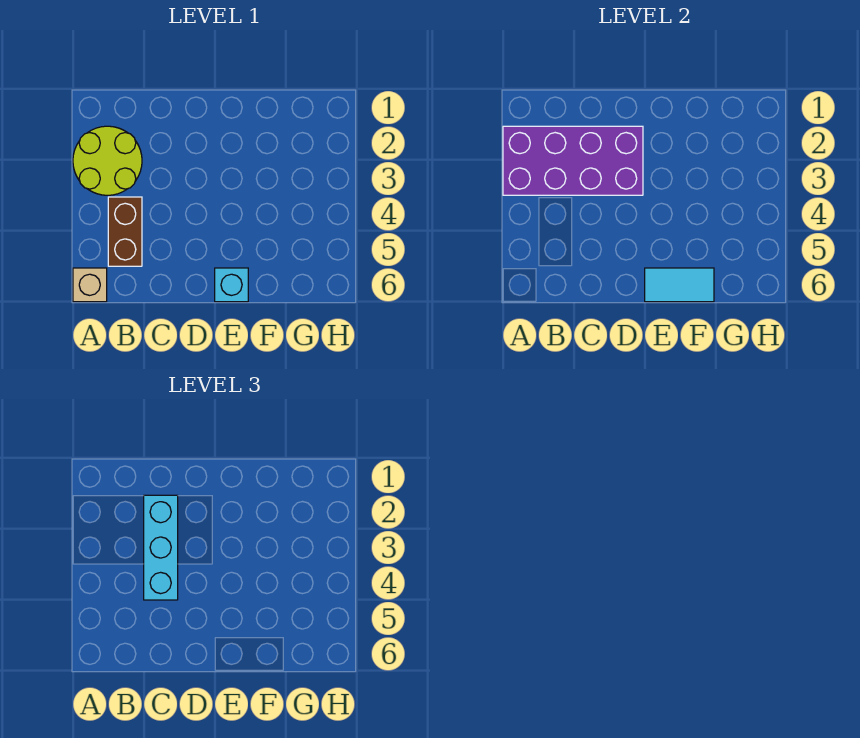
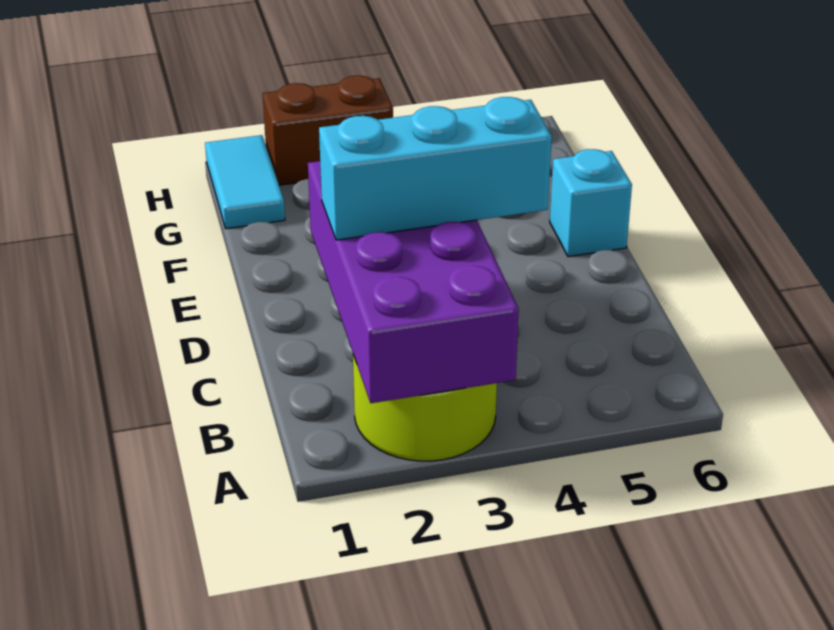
tan 1x1 brick [73,268,107,302] -> none
brown 1x2 brick [108,197,142,266] -> brown 1x2 brick moved to [263,76,393,185]
cyan 1x2 tile [645,268,714,302] -> cyan 1x2 tile moved to [205,135,285,229]

